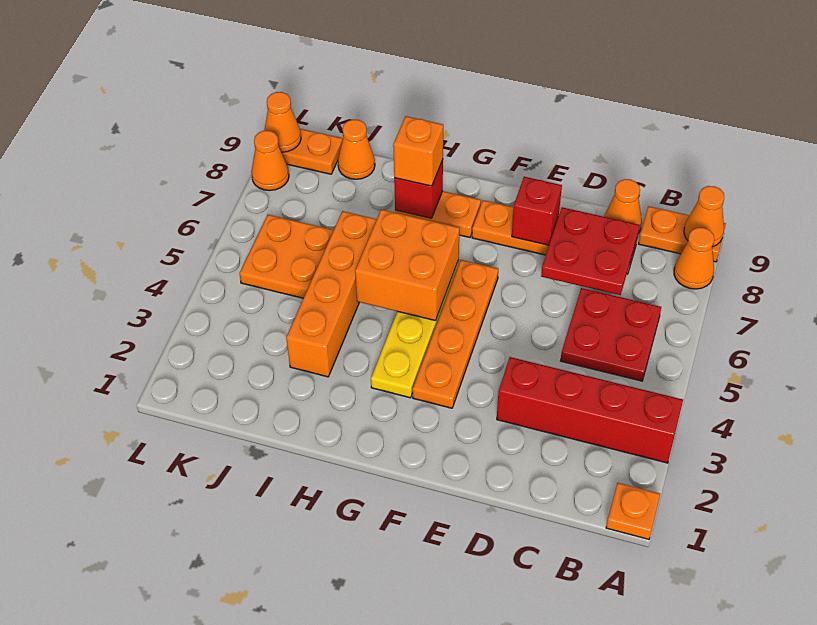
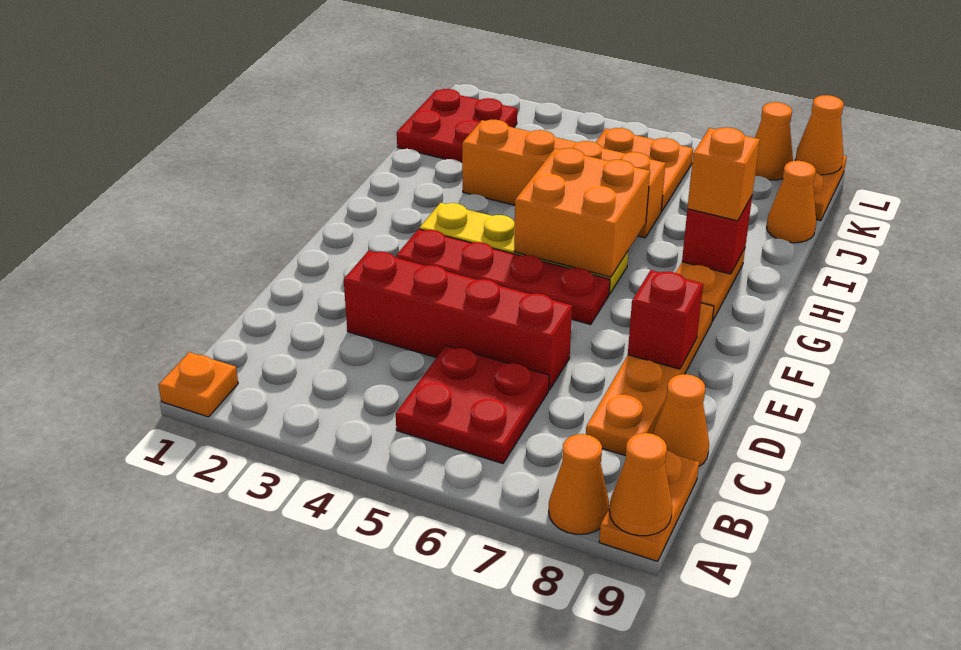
red 1x4 brick [497,357,683,463] -> red 1x4 brick turned to [344,251,572,390]
red 2x2 plate [541,207,639,295] -> red 2x2 plate moved to [397,89,517,163]
orange 1x4 plate [413,260,498,408] -> red 1x4 plate [396,229,610,325]

